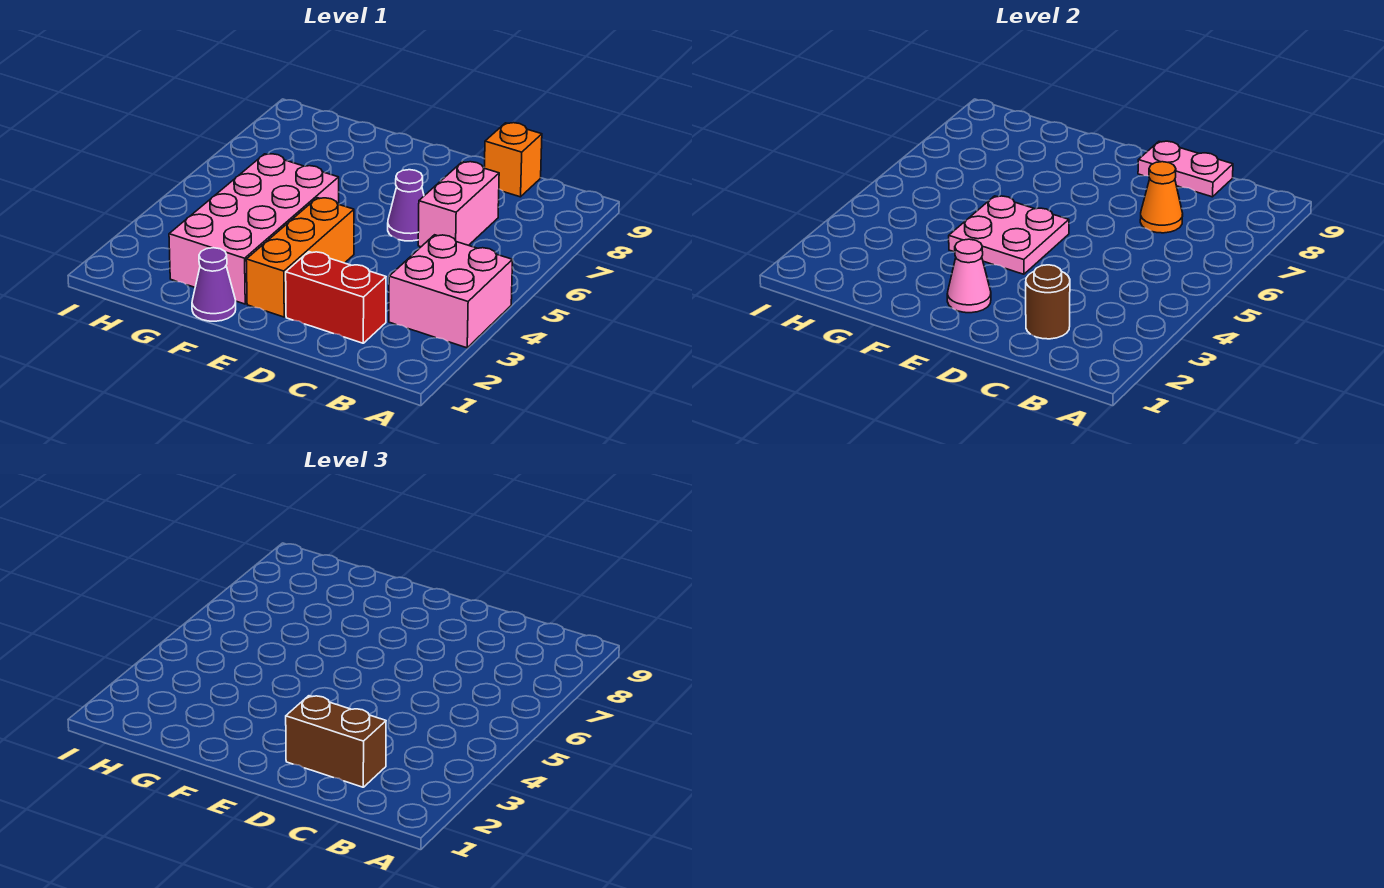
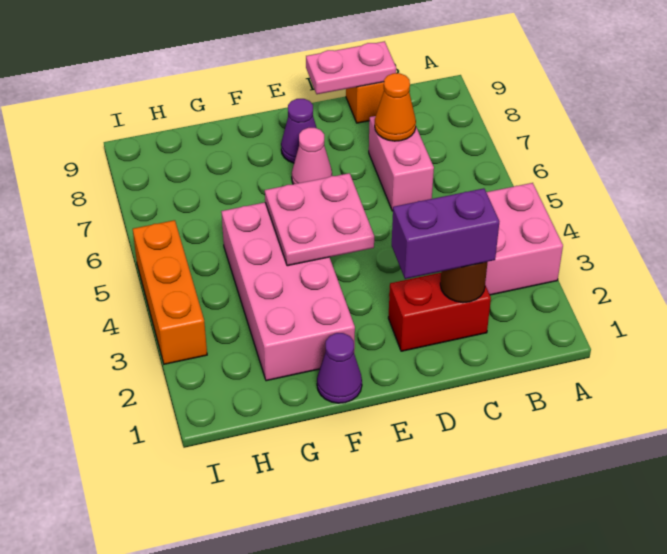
brown 1x2 brick [286,696,386,787] -> purple 1x2 brick [392,188,499,279]
purple 1x1 cone [388,170,424,241] -> purple 1x1 cone moved to [281,99,317,163]
orange 1x3 brick [246,198,354,317] -> orange 1x3 brick moved to [133,220,207,364]
pink 1x1 cone [947,239,991,313] -> pink 1x1 cone moved to [292,128,332,184]

